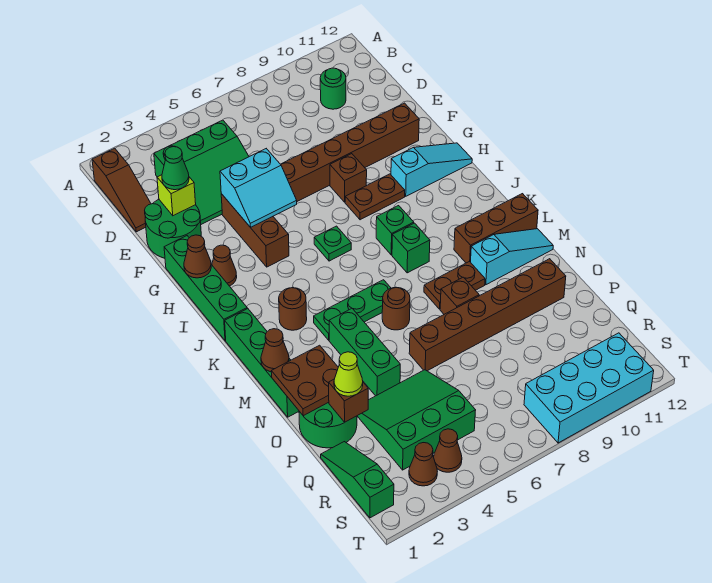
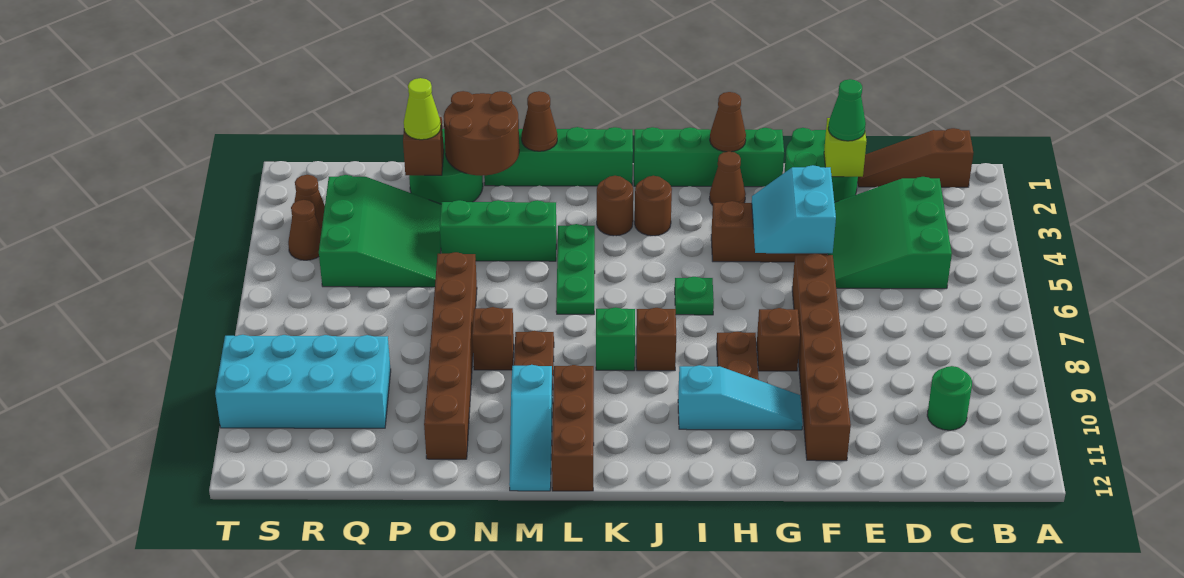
cyan 1x3 slope [391,143,472,196] -> cyan 1x3 slope turned to [678,365,803,430]
green 1x1 brick [376,206,414,255] -> brown 1x1 brick [636,308,676,371]
brown 1x1 round brick [382,288,410,330] -> brown 1x1 round brick moved to [635,176,672,236]
brown 2x2 plate [271,345,338,416] -> brown 2x2 round brick [444,91,519,176]
green 1x3 slope [321,442,394,518] -> none
cyan 2x4 brick [524,333,654,443] -> cyan 2x4 brick turned to [215,335,391,428]

